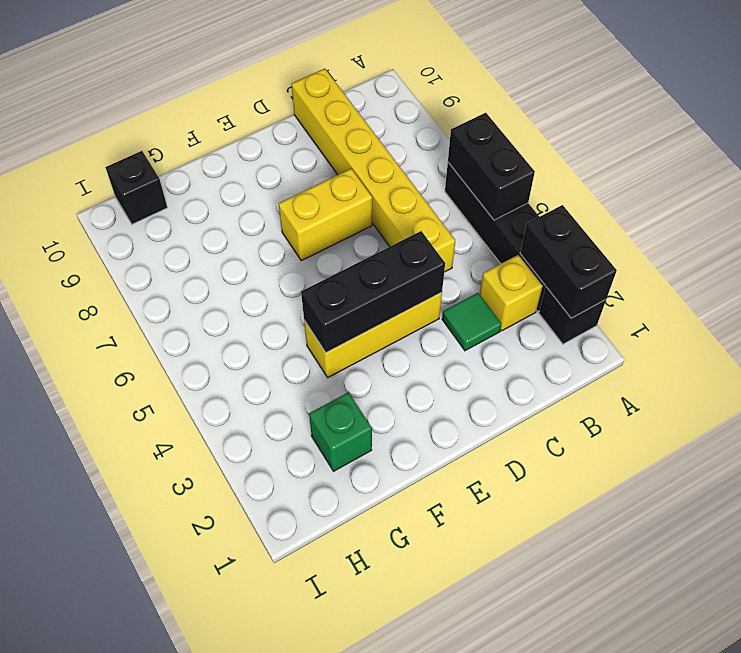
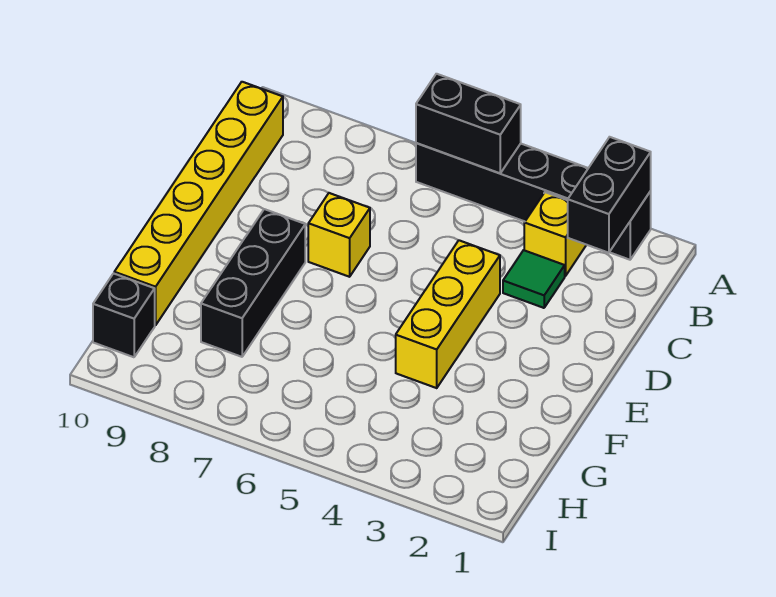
black 1x2 brick [520,205,617,318] -> black 1x2 brick turned to [568,137,651,253]
yellow 1x6 brick [292,69,455,272] -> yellow 1x6 brick turned to [114,82,283,325]
black 1x3 brick [301,231,445,353] -> black 1x3 brick moved to [201,209,305,357]
yellow 1x2 brick [279,169,372,261] -> yellow 1x1 brick [308,193,370,277]
green 1x1 brick [309,392,372,471] -> none

